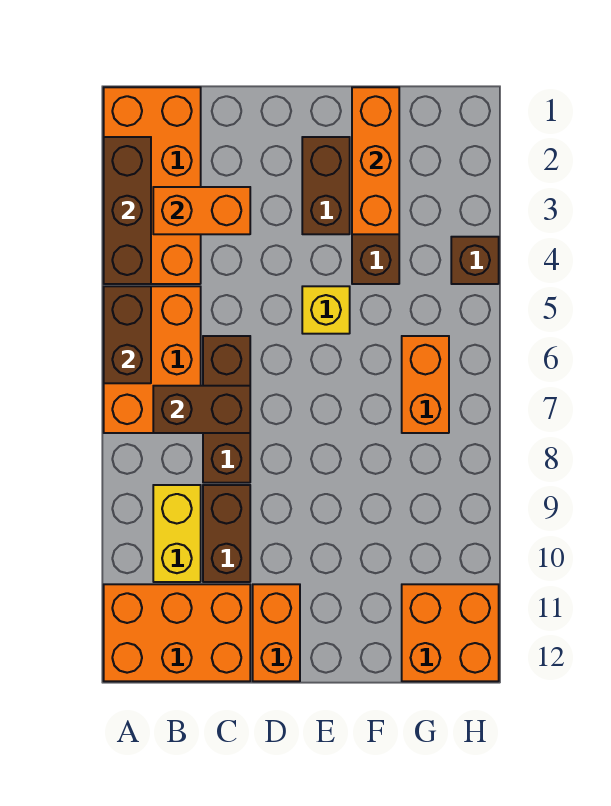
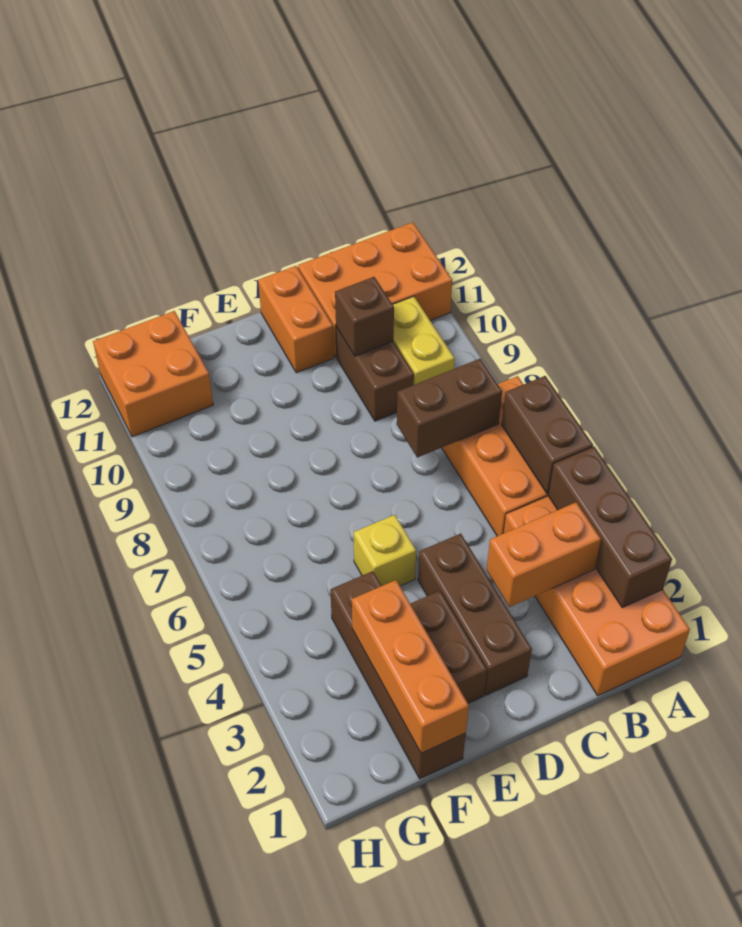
brown 1x3 brick [203,336,250,483] -> brown 1x3 brick moved to [418,534,532,695]
orange 1x2 brick [402,336,449,433] -> none
brown 1x1 brick [451,237,499,284] -> brown 1x1 brick moved to [335,277,394,356]

